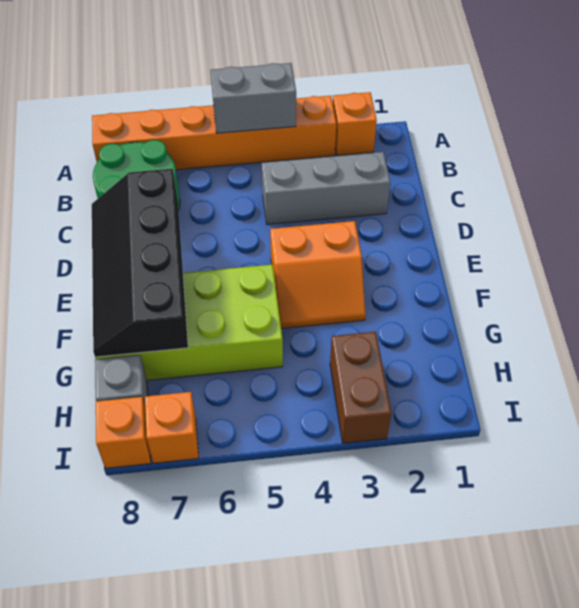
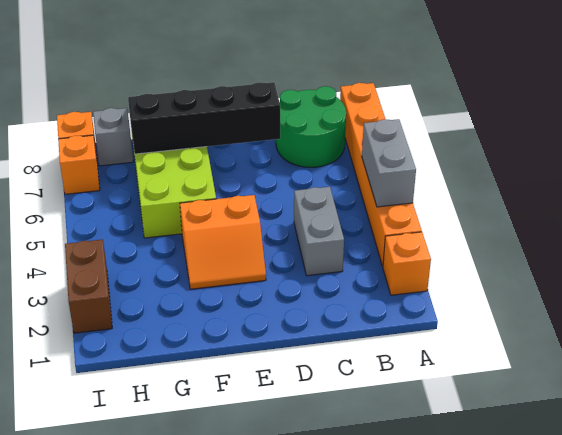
grey 1x3 brick [262,152,390,225] -> grey 1x2 brick [294,187,344,276]
orange 2x2 slope [270,221,366,328] -> orange 2x2 slope turned to [180,195,266,289]
brown 1x2 brick [330,332,392,443] -> brown 1x2 brick turned to [65,239,112,333]

